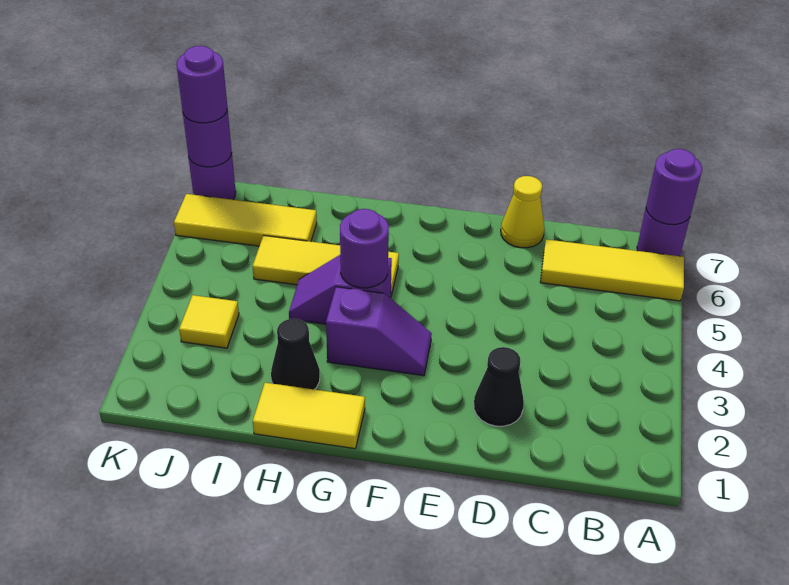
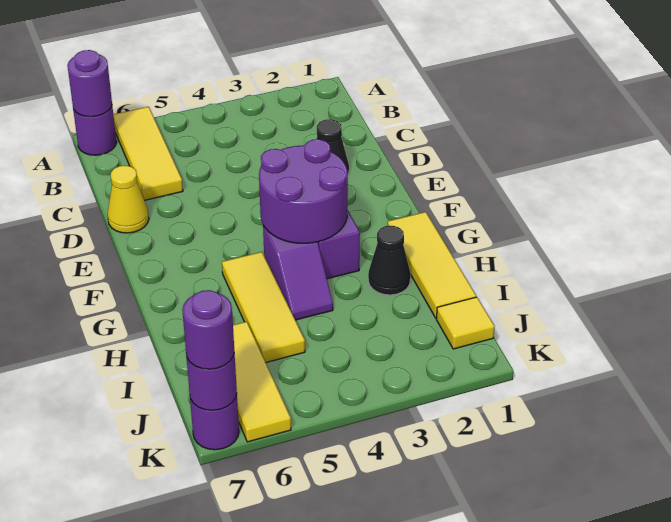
yellow 1x2 tile [253,383,365,449] -> yellow 1x3 tile [388,212,476,318]
purple 1x1 round brick [340,209,389,288] -> purple 2x2 round brick [259,139,348,243]
yellow 1x1 tile [179,295,239,348] -> yellow 1x1 tile moved to [436,297,495,349]

